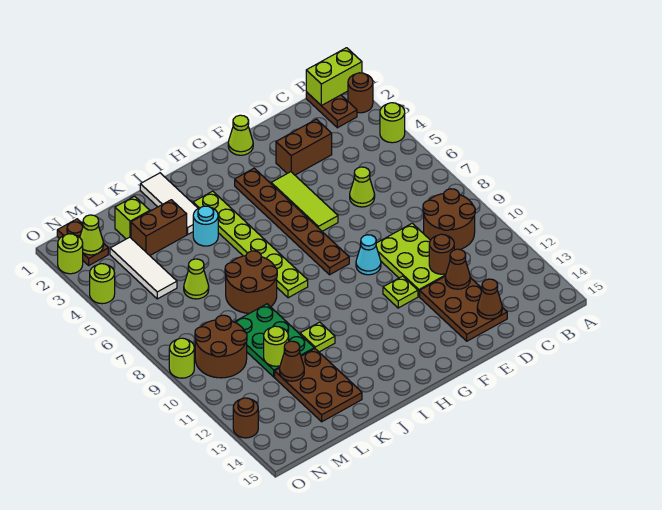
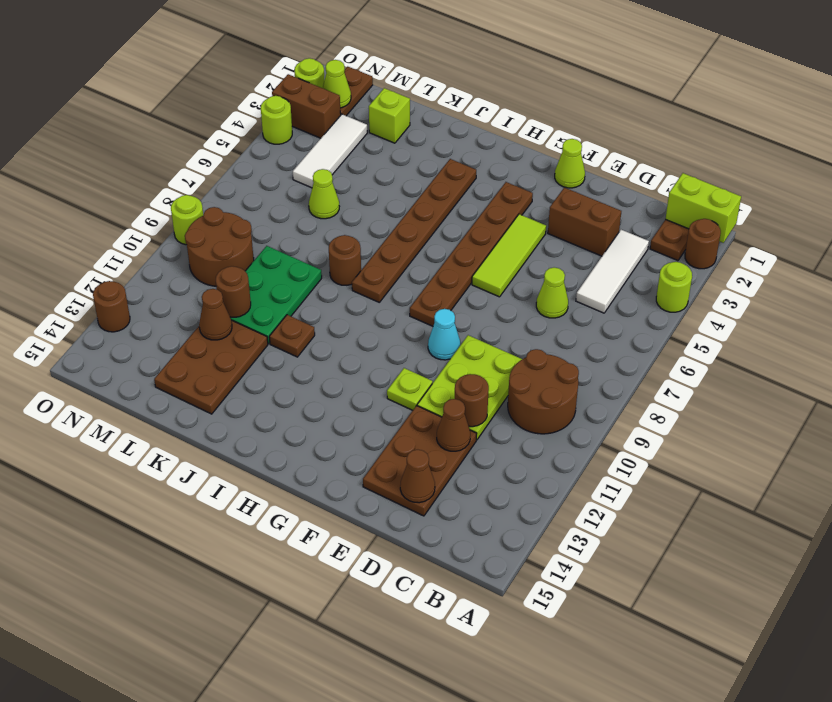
lime 1x6 plate [193,191,308,298] -> brown 1x6 plate [352,159,476,302]
white 1x3 tile [140,173,198,234] -> white 1x3 tile moved to [576,230,649,313]
cyan 1x1 round brick [193,206,218,246] -> none
brown 2x2 round brick [225,251,277,313] -> brown 1x1 round brick [329,235,361,285]
lime 1x1 plate [300,322,335,352] -> brown 1x1 plate [269,315,315,357]
brown 1x2 brick [131,200,187,255] -> brown 1x2 brick moved to [272,74,341,138]
lime 1x1 round brick [264,326,289,366] -> brown 1x1 round brick [216,266,251,317]

